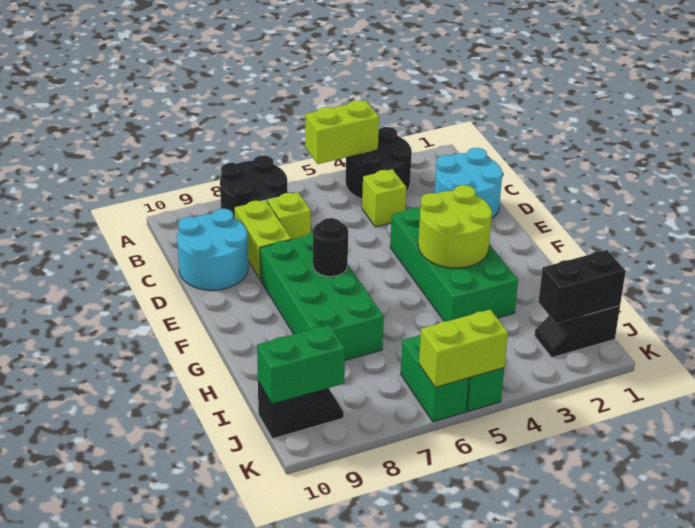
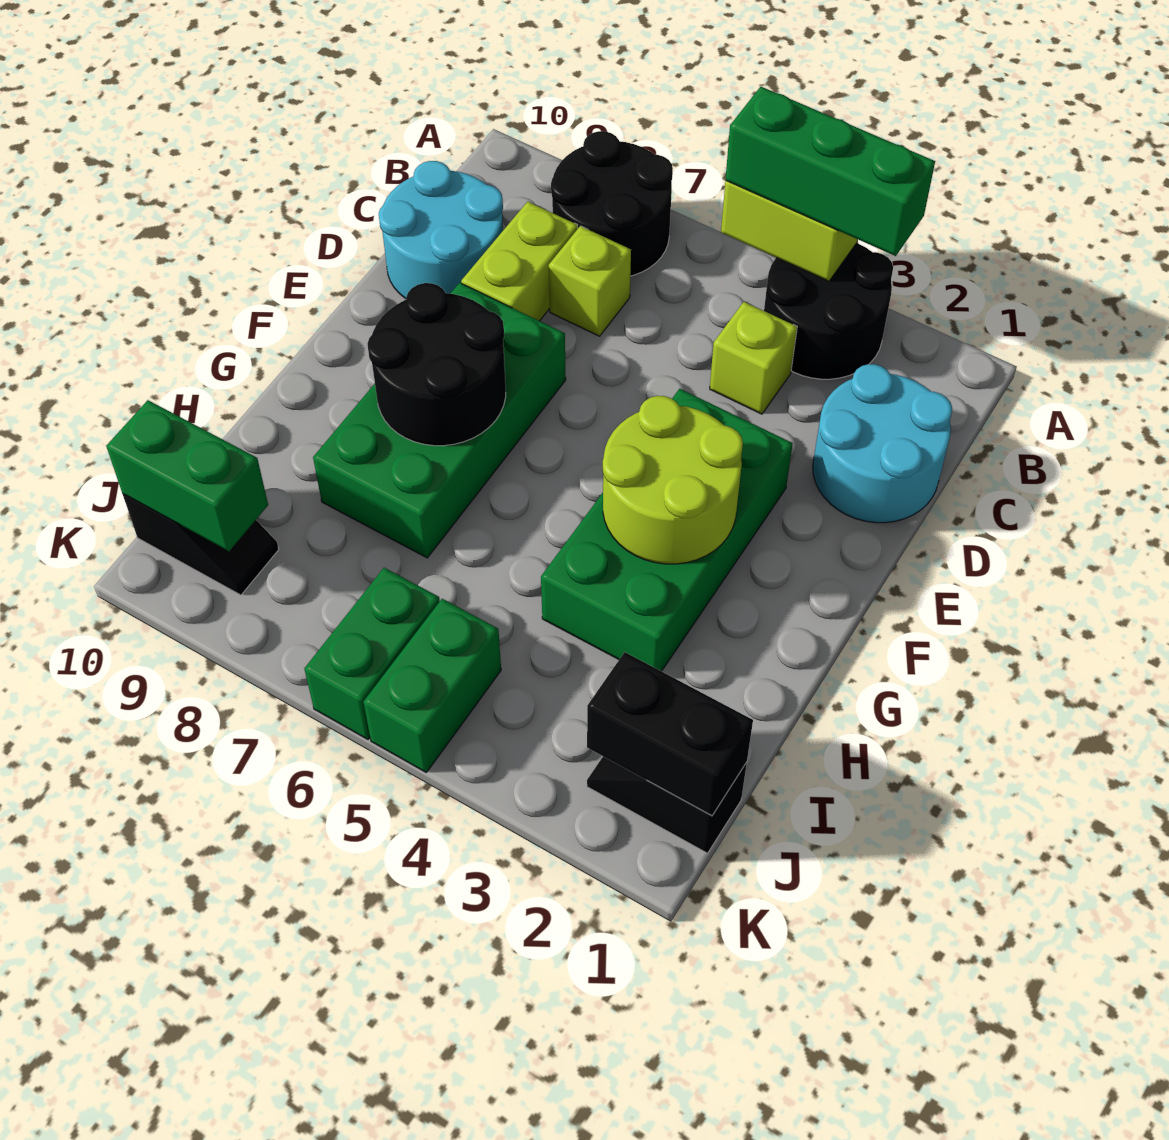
none -> green 1x3 brick [725,87,935,256]
black 1x1 round brick [313,218,348,277] -> black 2x2 round brick [367,283,506,446]
lime 1x2 brick [419,309,508,387] -> none

